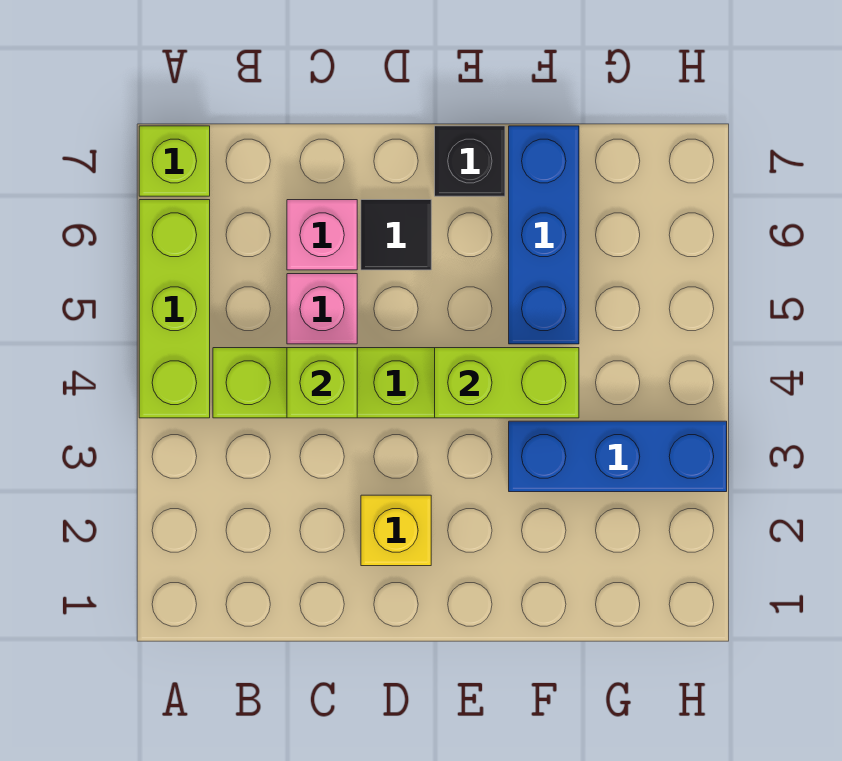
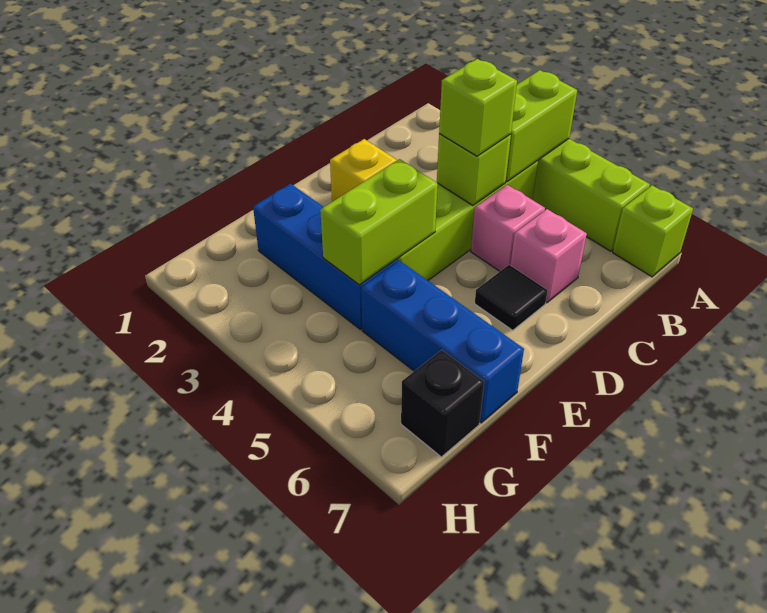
none -> lime 1x2 brick [506,70,577,182]
none -> lime 1x1 brick [439,59,517,156]
black 1x1 brick [435,126,505,196] -> black 1x1 brick moved to [401,350,484,457]
blue 1x3 brick [509,421,727,492] -> blue 1x3 brick turned to [253,184,397,330]

